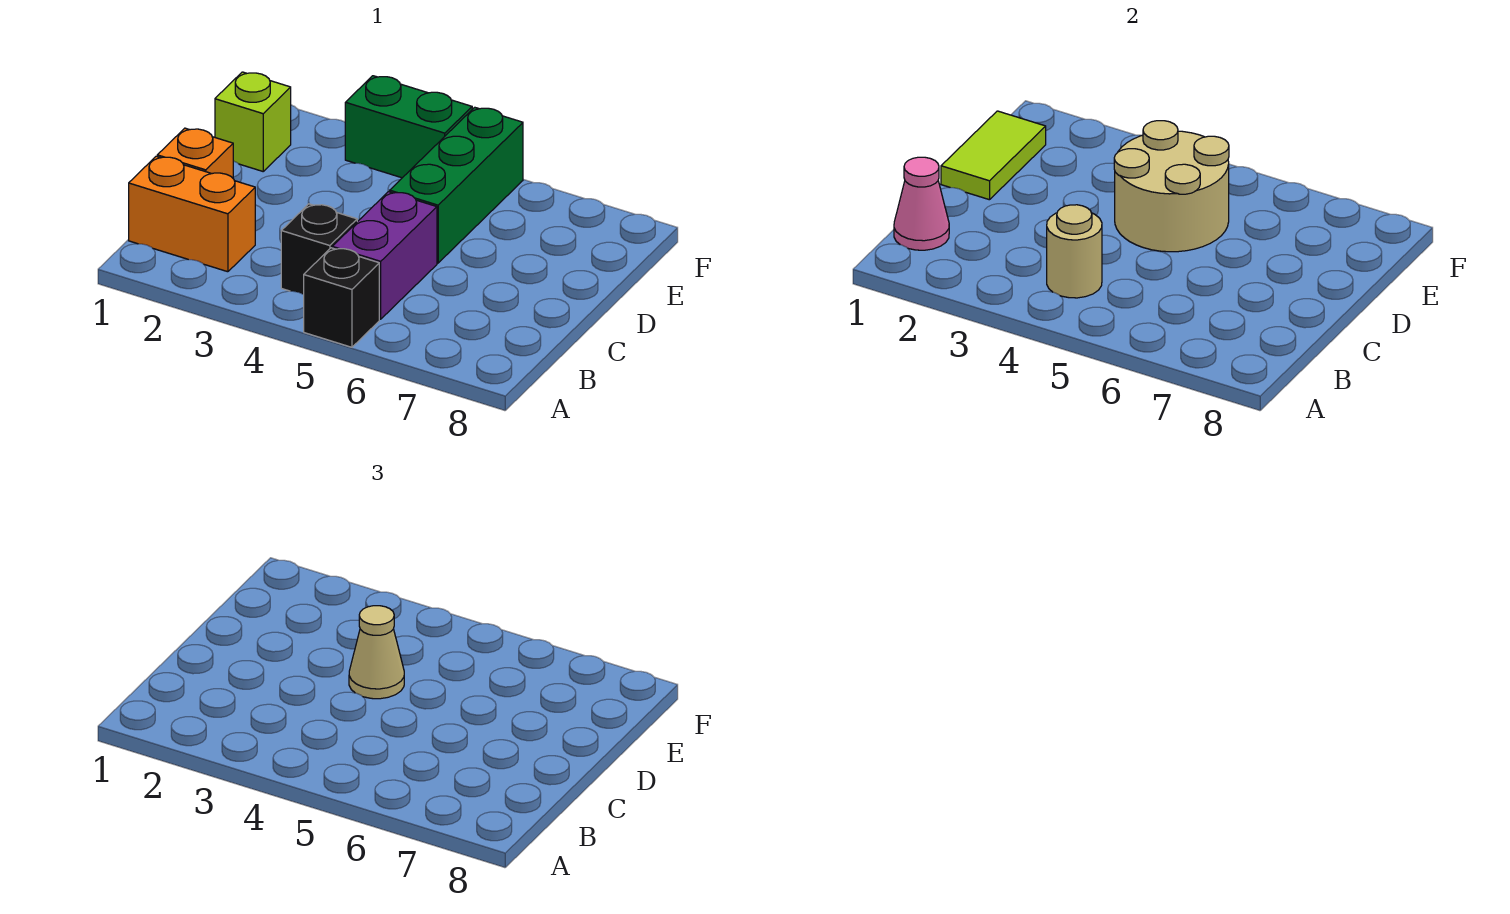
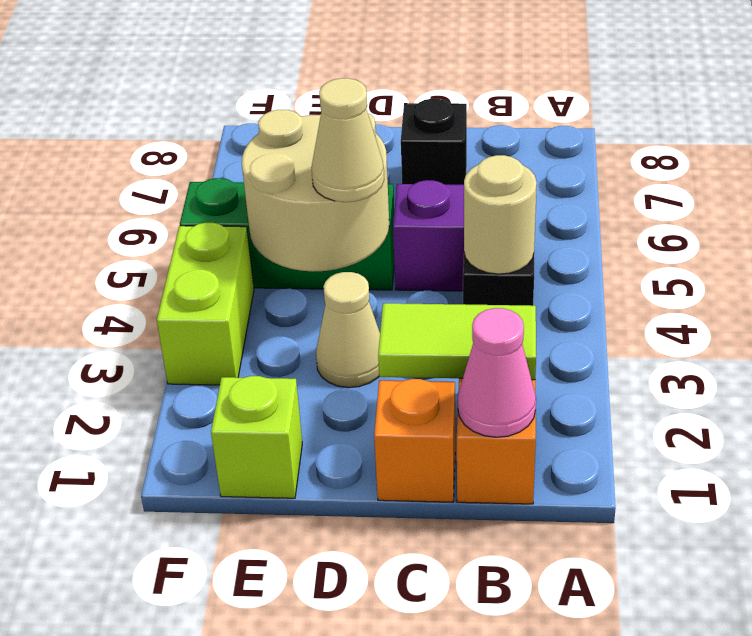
black 1x1 brick [304,248,379,347] -> black 1x1 brick moved to [401,99,467,185]
lime 1x2 tile [941,111,1046,200] -> lime 1x2 tile moved to [378,303,536,380]
none -> tan 1x1 cone [316,272,380,388]
green 1x2 brick [345,76,472,178] -> lime 1x2 brick [157,223,254,385]

